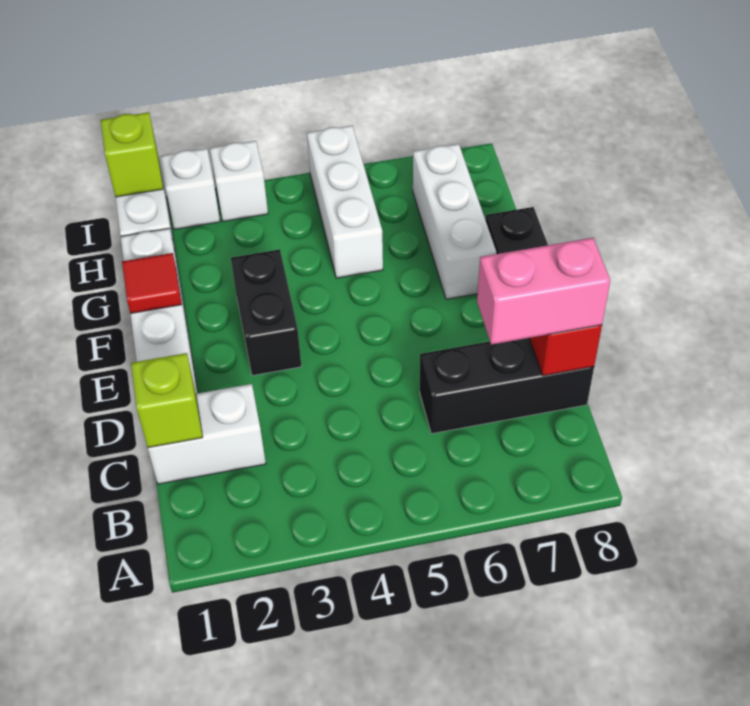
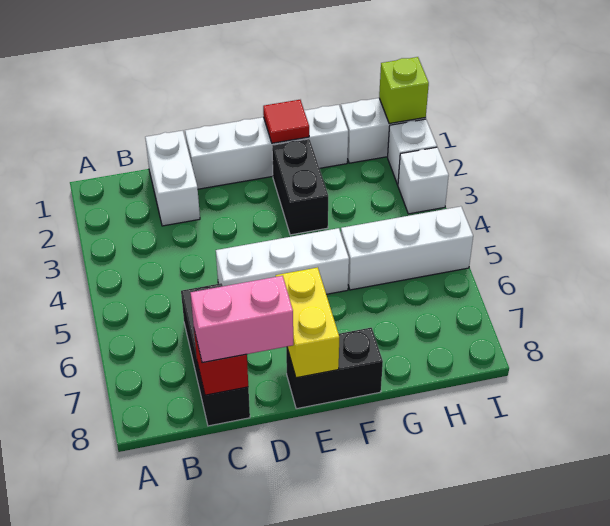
lime 1x1 brick [131,353,203,448] -> none
pink 1x2 brick [477,238,610,345] -> pink 1x2 brick turned to [191,276,293,363]
black 1x2 brick [231,249,302,376] -> black 1x2 brick turned to [272,139,328,235]
none -> yellow 1x2 brick [276,267,339,378]
white 1x3 brick [413,144,496,299] -> white 1x3 brick moved to [216,228,349,294]

